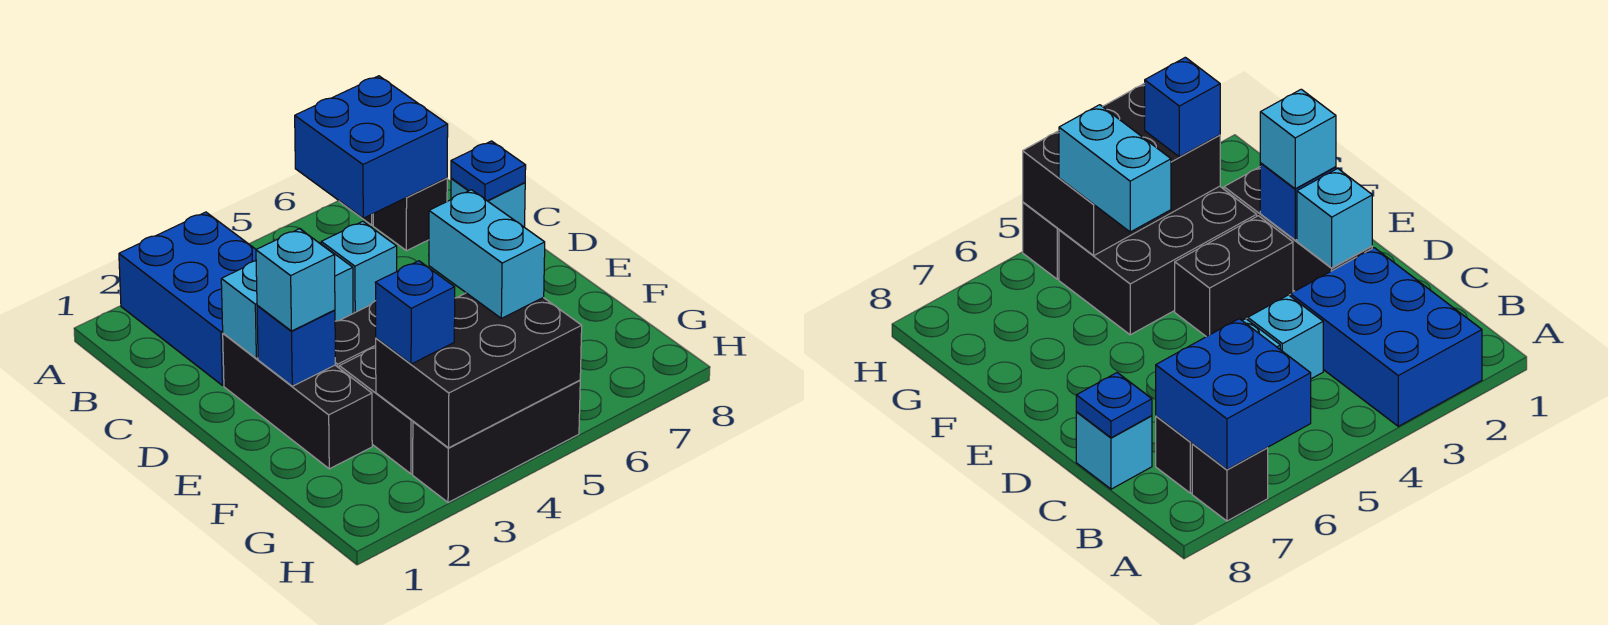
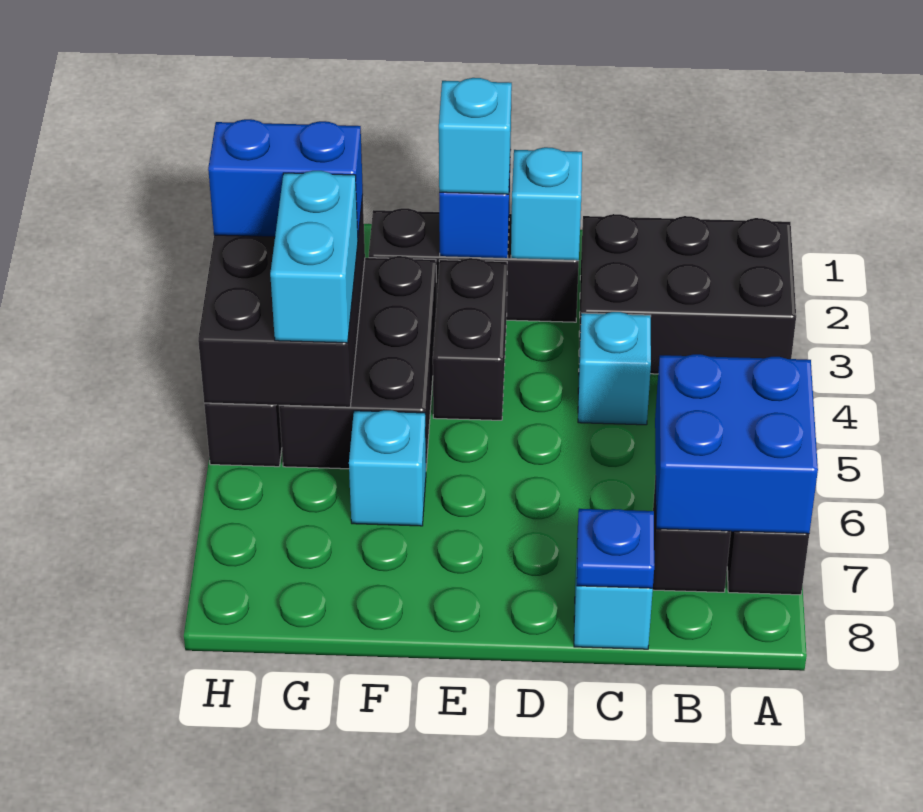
blue 2x3 brick [119,212,256,385] -> black 2x3 brick [579,214,796,374]
cyan 1x1 brick [321,221,397,313] -> cyan 1x1 brick moved to [349,410,426,526]
cyan 1x2 brick [429,190,545,318] -> cyan 1x2 brick turned to [270,171,358,343]
blue 1x1 brick [375,261,455,364] -> blue 1x2 brick [208,119,363,237]

